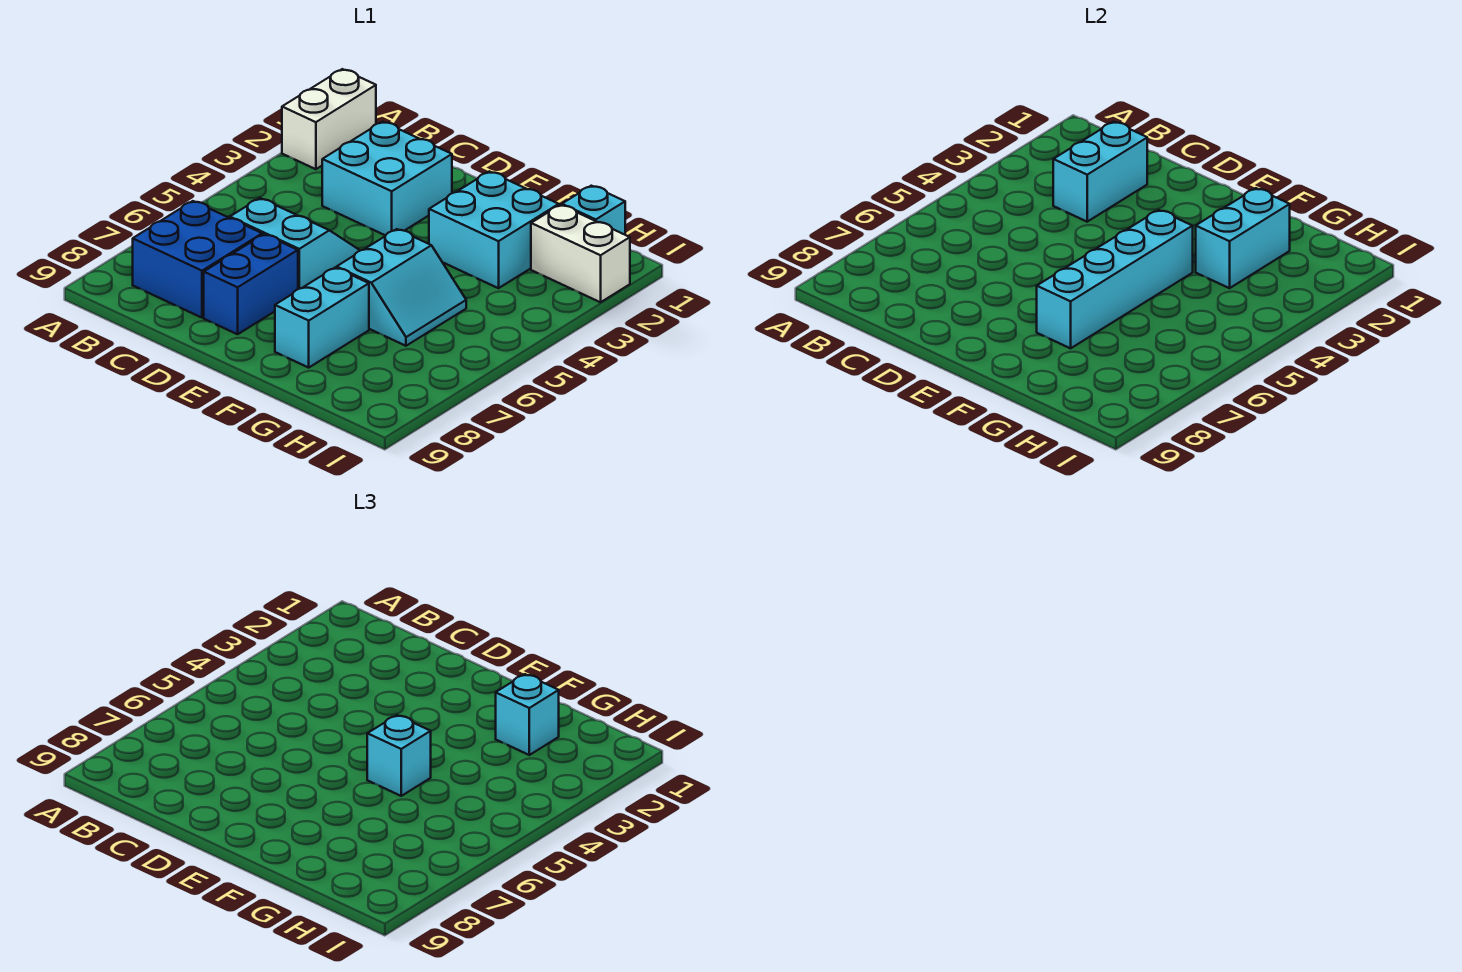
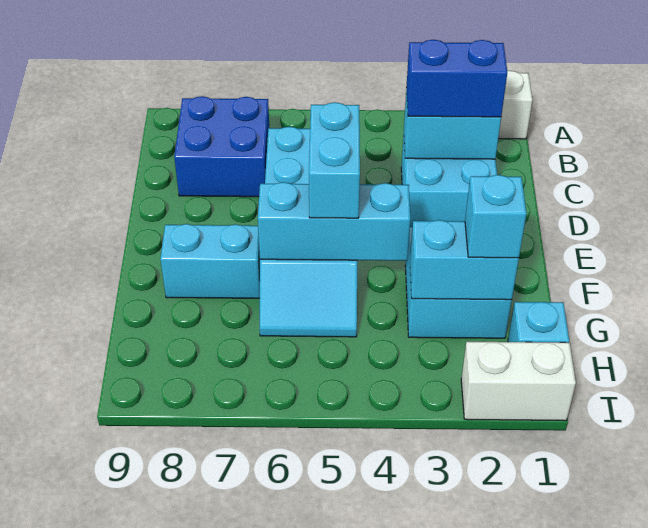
blue 1x2 brick [204,234,298,334] -> blue 1x2 brick moved to [406,40,507,117]
cyan 1x4 brick [1037,210,1193,348] -> cyan 1x3 brick [258,182,410,261]
cyan 1x1 brick [367,715,431,796] -> cyan 1x2 brick [309,102,360,218]
white 1x2 brick [531,205,630,302] -> white 1x2 brick turned to [461,342,576,421]

